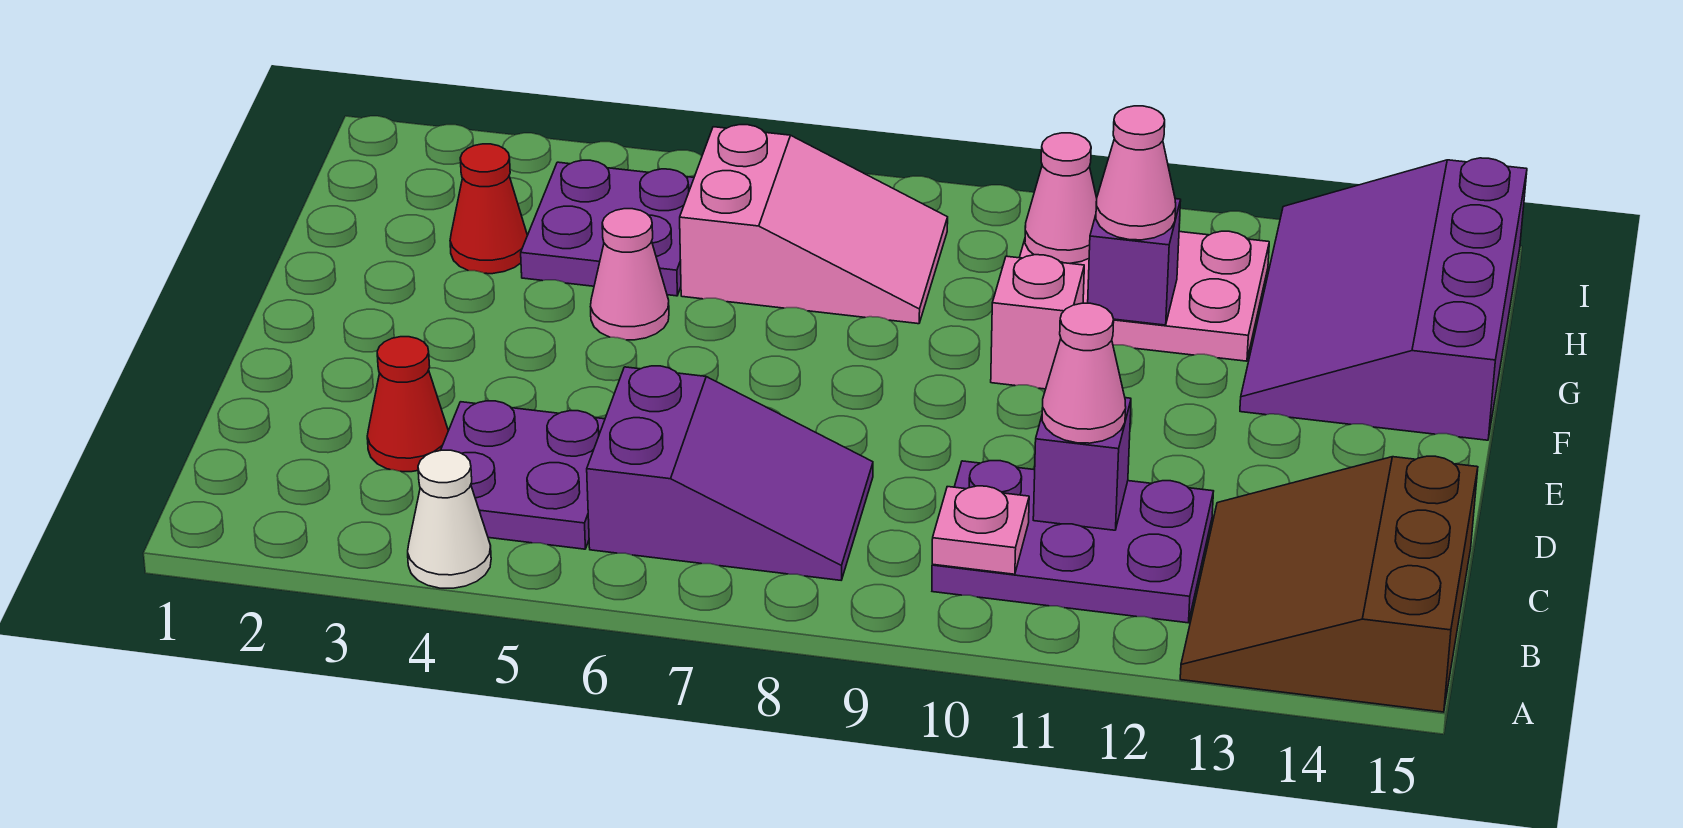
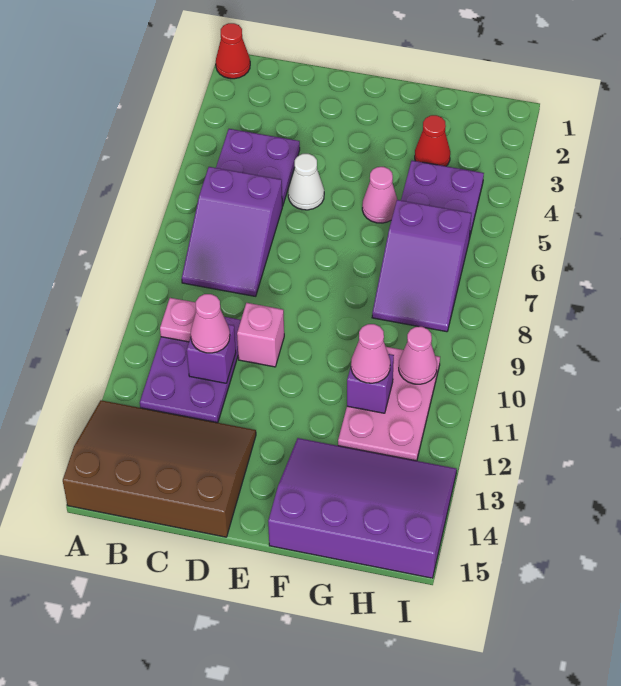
white 1x1 cone [408,450,491,588] -> white 1x1 cone moved to [288,154,324,210]
brown 3x3 slope [1180,456,1478,712] -> brown 3x4 slope [63,400,256,537]
red 1x1 cone [367,337,448,472] -> red 1x1 cone moved to [216,23,250,79]
pink 1x1 brick [991,255,1084,389] -> pink 1x1 brick moved to [237,303,284,367]
pink 2x3 slope [680,125,948,324] -> purple 2x3 slope [372,200,471,332]

